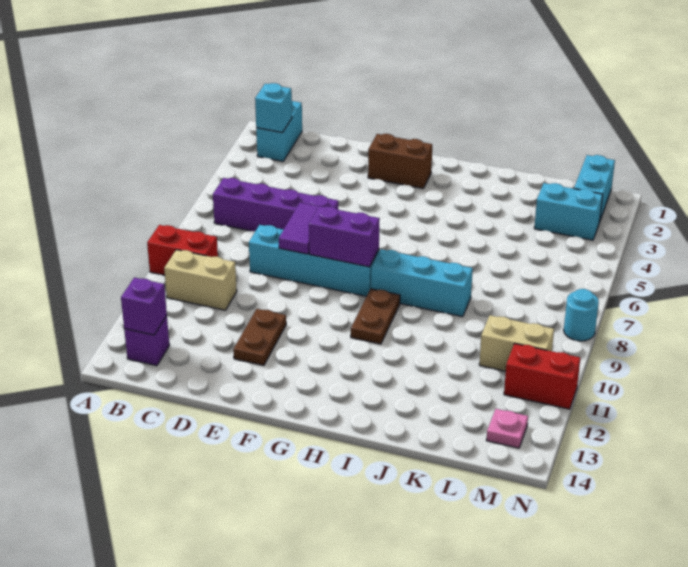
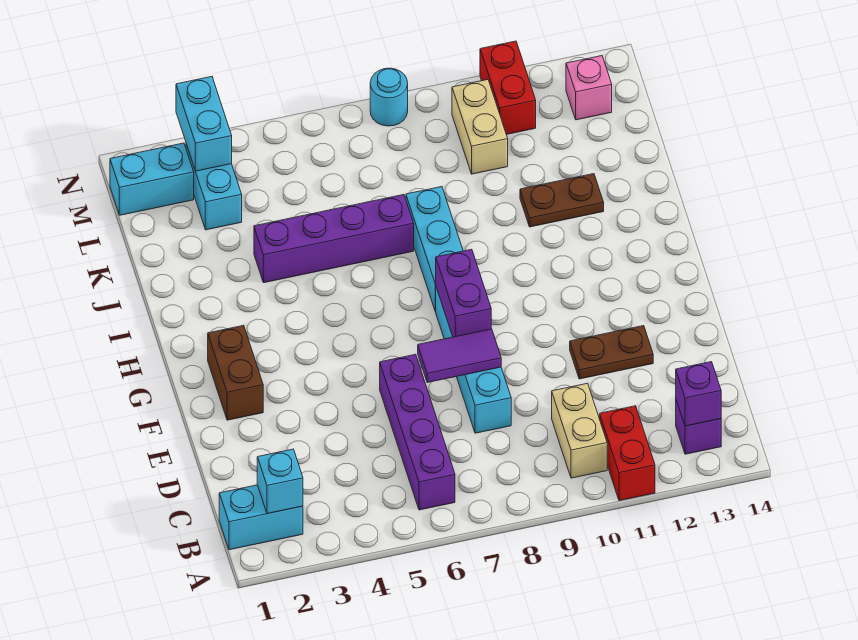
red 1x2 brick [147,225,218,275] -> red 1x2 brick moved to [600,406,655,501]
brown 1x2 plate [351,289,400,344] -> brown 1x2 plate moved to [520,174,604,227]
none -> purple 1x4 brick [254,195,414,283]
none -> cyan 1x2 brick [176,77,232,171]
pink 1x1 plate [486,409,528,448] -> pink 1x1 brick [566,56,612,120]

